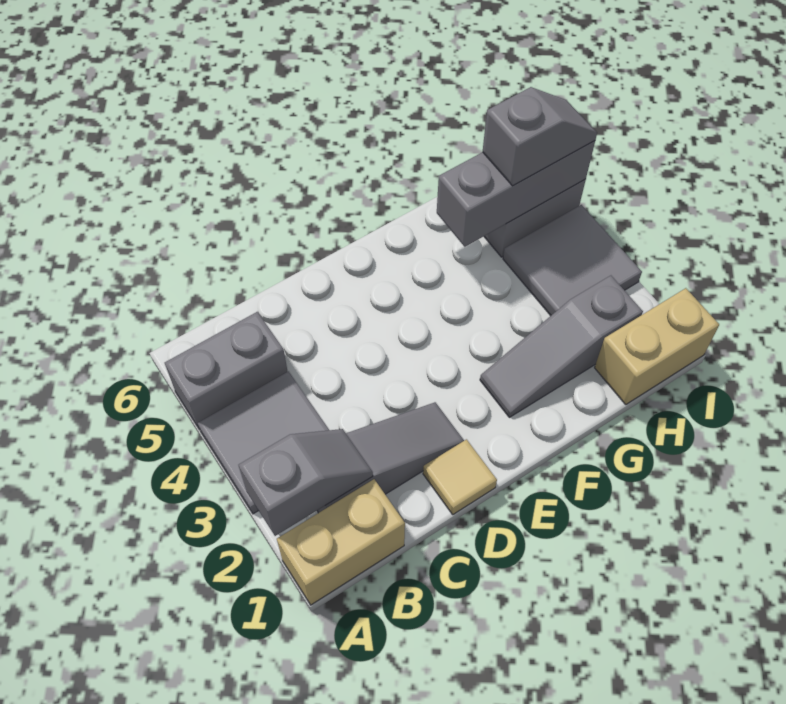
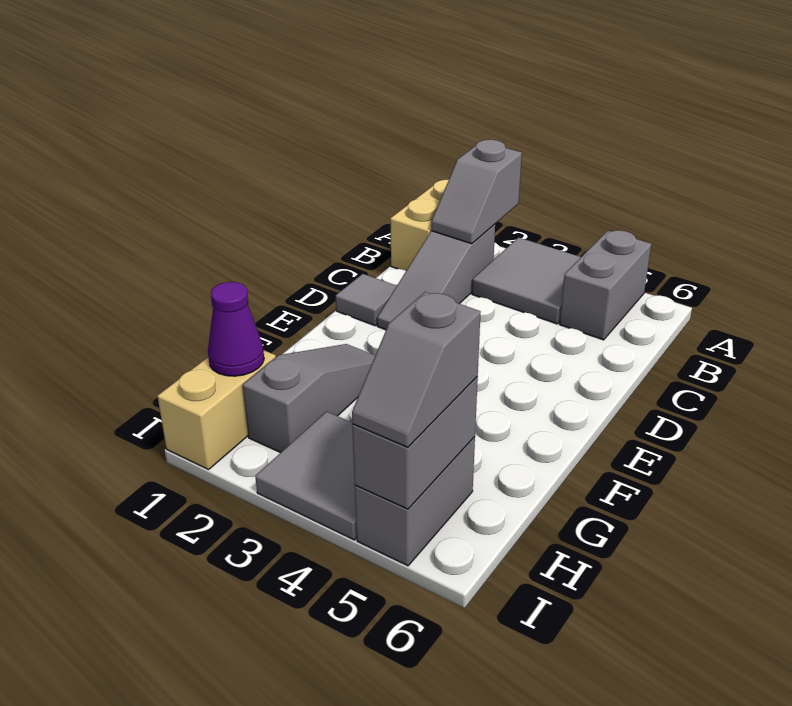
tan 1x1 tile [423,439,497,514] -> grey 1x1 tile [336,274,397,326]
grey 1x3 brick [437,141,595,247] -> grey 1x2 brick [352,377,478,509]
none -> purple 1x1 cone [208,282,264,376]

